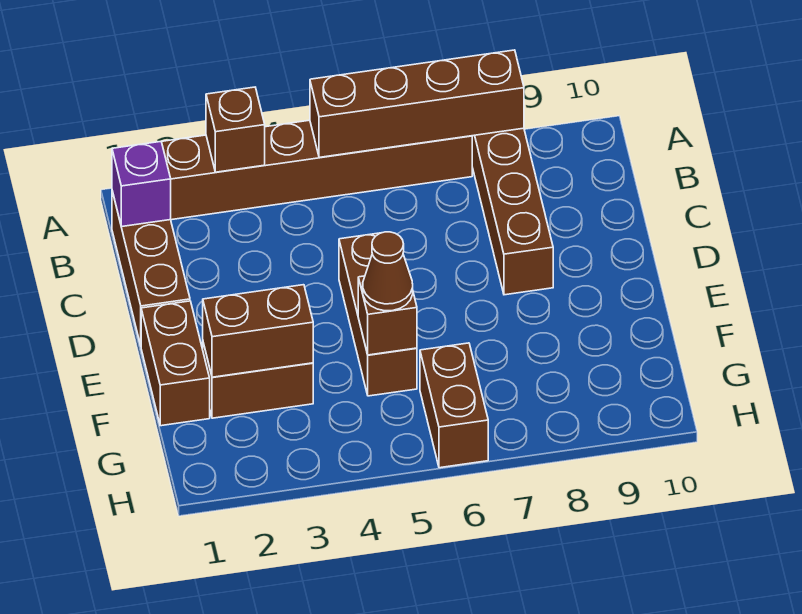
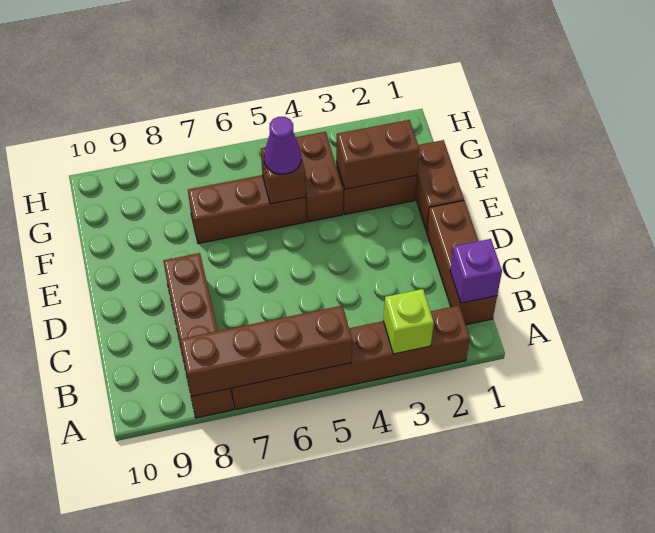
brown 1x1 brick [206,87,265,172] -> lime 1x1 brick [383,289,434,354]
brown 1x3 brick [339,233,417,396] -> brown 1x3 brick turned to [188,175,306,244]
brown 1x1 cone [363,232,413,311] -> purple 1x1 cone [264,117,301,174]
brown 1x2 brick [420,343,488,468] -> brown 1x2 brick moved to [296,132,343,222]

